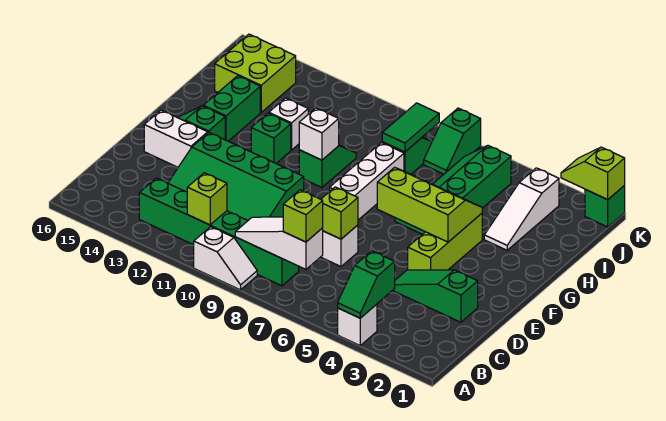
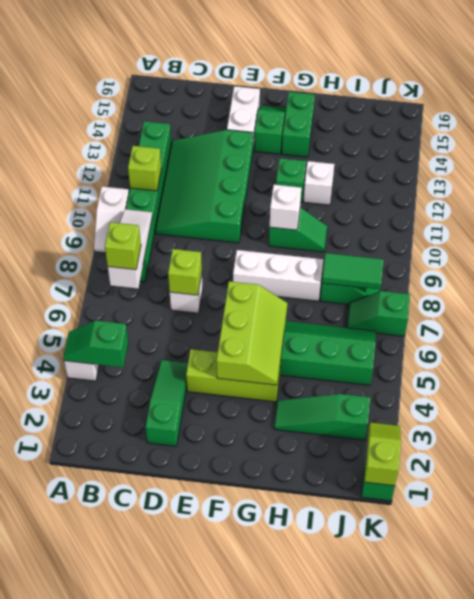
green 1x2 brick [203,76,260,141] -> green 1x2 brick turned to [282,92,315,157]
white 1x3 slope [484,168,559,250] -> green 1x3 slope [274,394,370,440]
lime 2x2 brick [215,34,296,112] -> none

